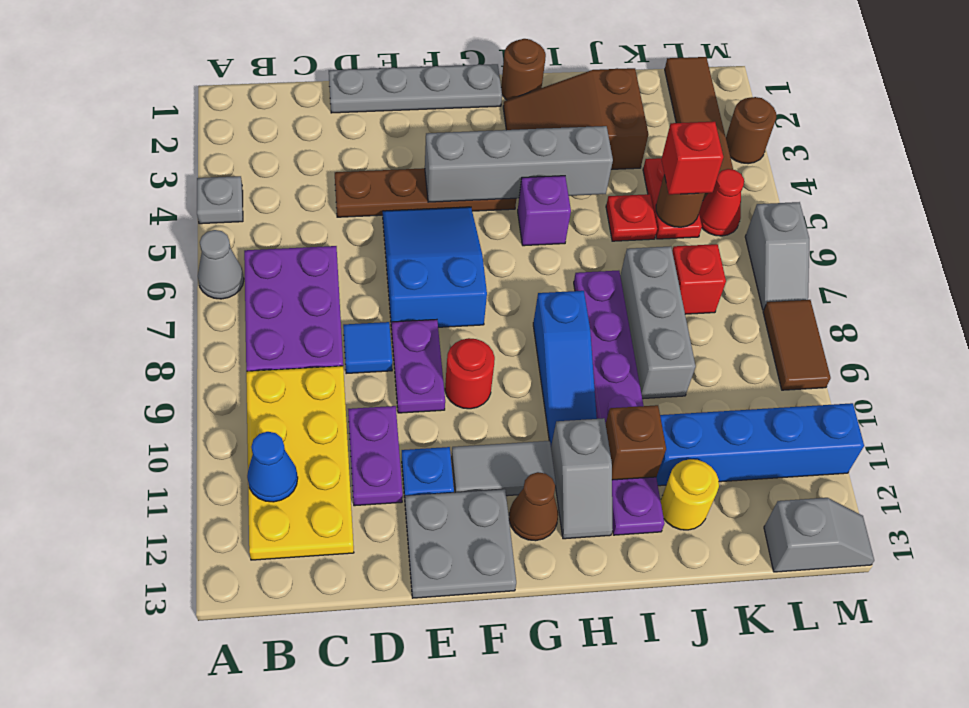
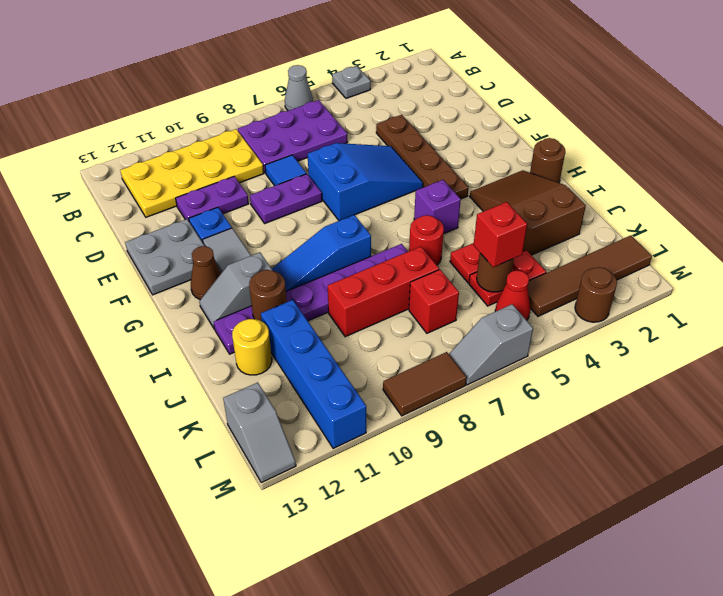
blue 1x1 cone [247,432,298,502] -> none
grey 1x4 plate [329,64,502,113] -> none
grey 1x4 brick [425,126,613,202] -> none
red 1x1 round brick [445,338,495,409] -> red 1x1 round brick moved to [409,215,444,265]
brown 1x1 brick [606,405,666,480] -> brown 1x1 round brick [249,270,287,321]
grey 1x3 brick [620,246,696,399] -> red 1x3 brick [328,246,439,337]

